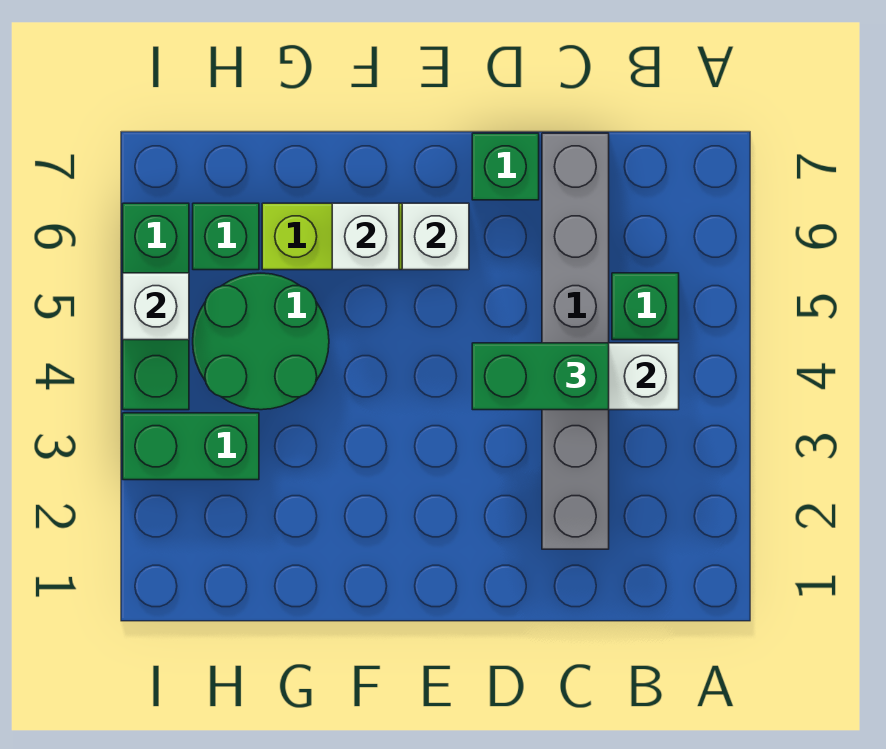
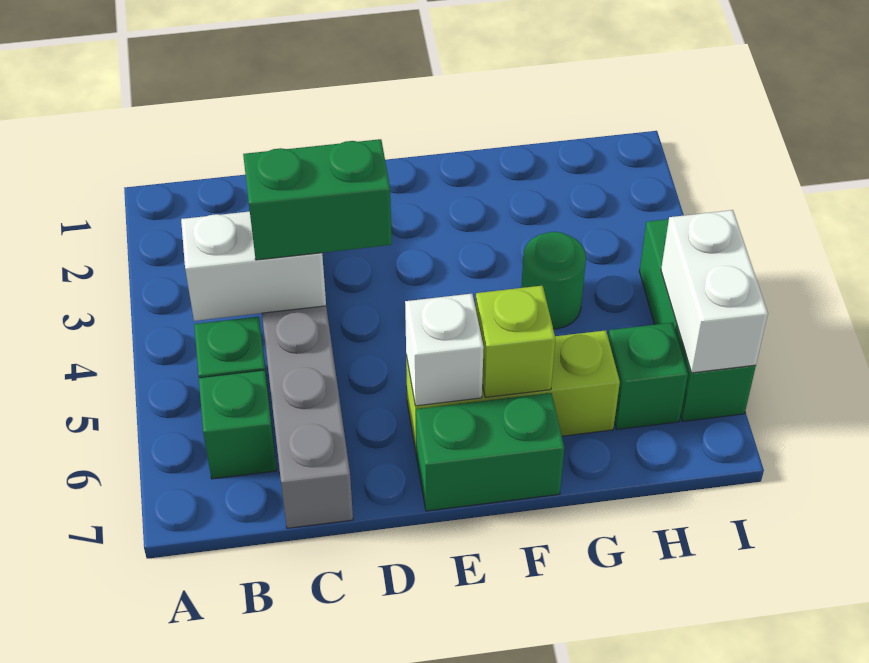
green 1x1 brick [472,133,539,200] -> green 1x1 brick moved to [199,370,277,479]
white 1x1 brick [332,203,399,270] -> lime 1x1 brick [475,286,555,398]
green 2x2 round brick [193,273,329,410] -> green 1x1 round brick [521,232,586,329]
green 1x2 brick [123,413,259,480] -> green 1x2 brick moved to [416,393,564,511]
white 1x1 brick [123,273,189,340] -> white 1x2 brick [661,210,768,373]

